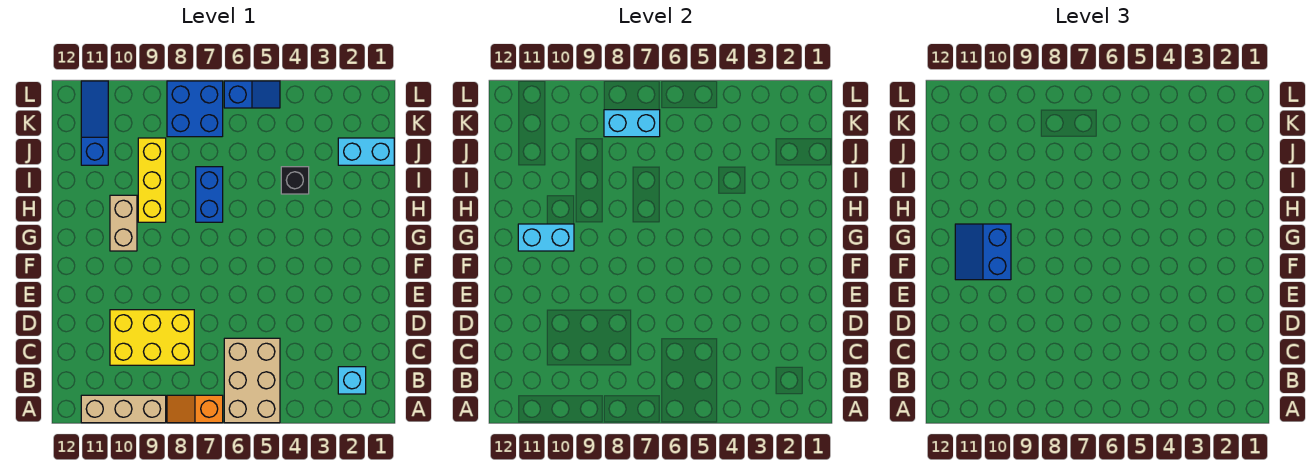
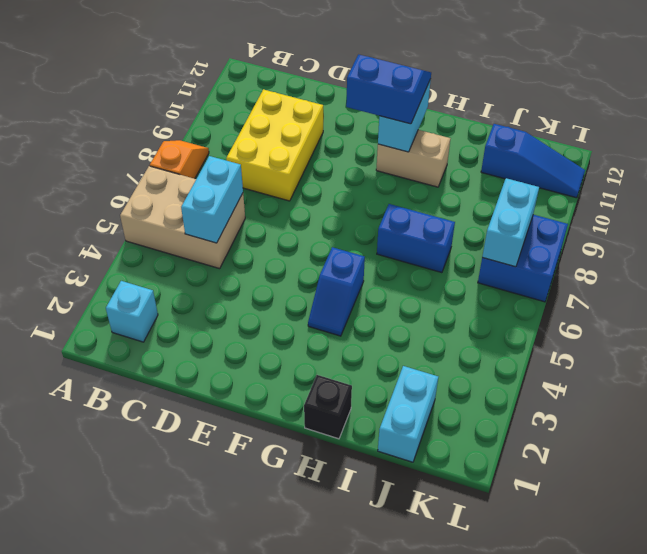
tan 1x3 brick [81,395,166,423] -> none
none -> cyan 1x2 brick [181,156,243,243]
yellow 1x3 brick [138,138,166,222] -> none
black 1x1 brick [281,167,309,194] -> black 1x1 brick moved to [304,375,352,439]
blue 1x2 slope [224,81,280,108] -> blue 1x2 slope moved to [308,247,365,336]

